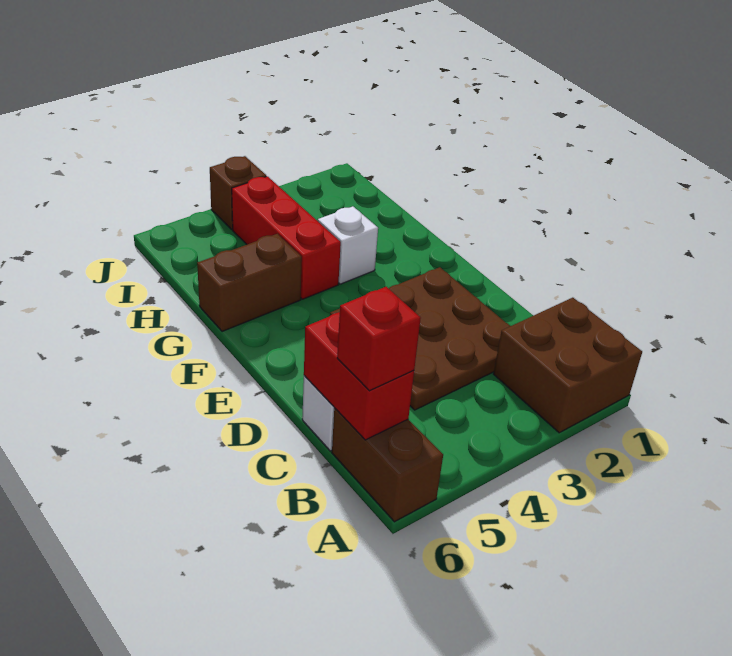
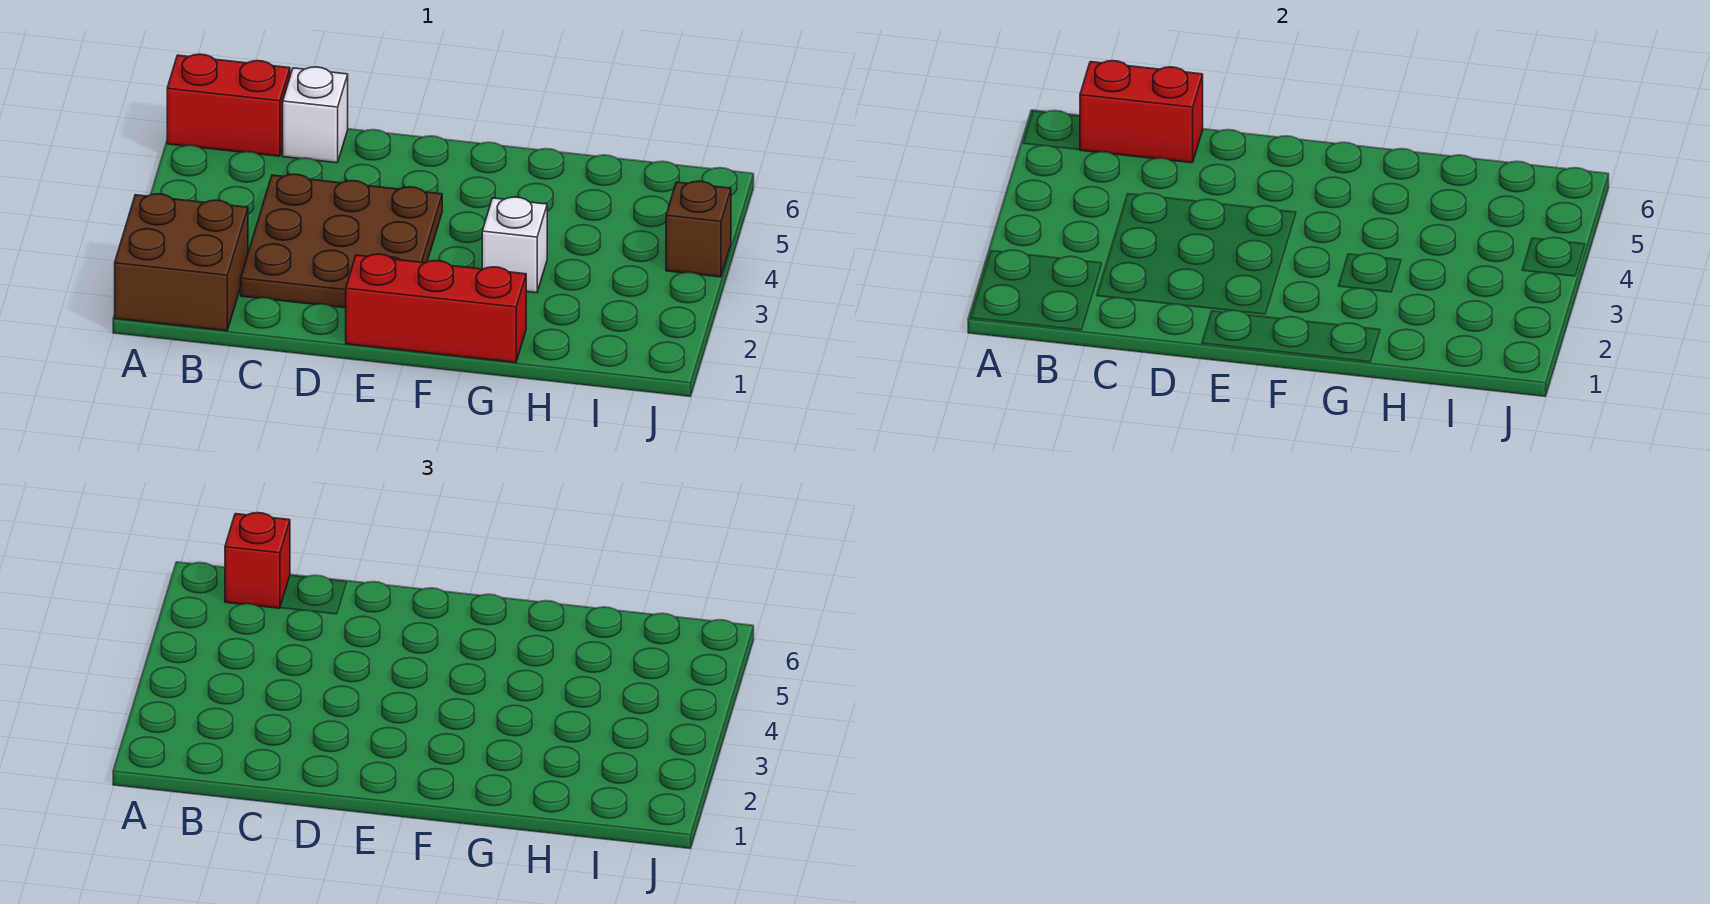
brown 1x2 brick [332,408,443,522] -> red 1x2 brick [167,54,290,156]
red 1x3 brick [232,176,341,299] -> red 1x3 brick moved to [346,254,526,363]
brown 1x2 brick [197,234,302,331] -> none

